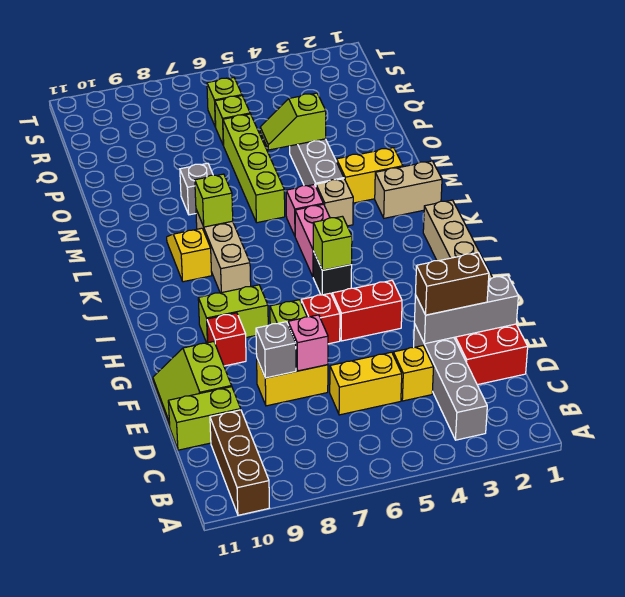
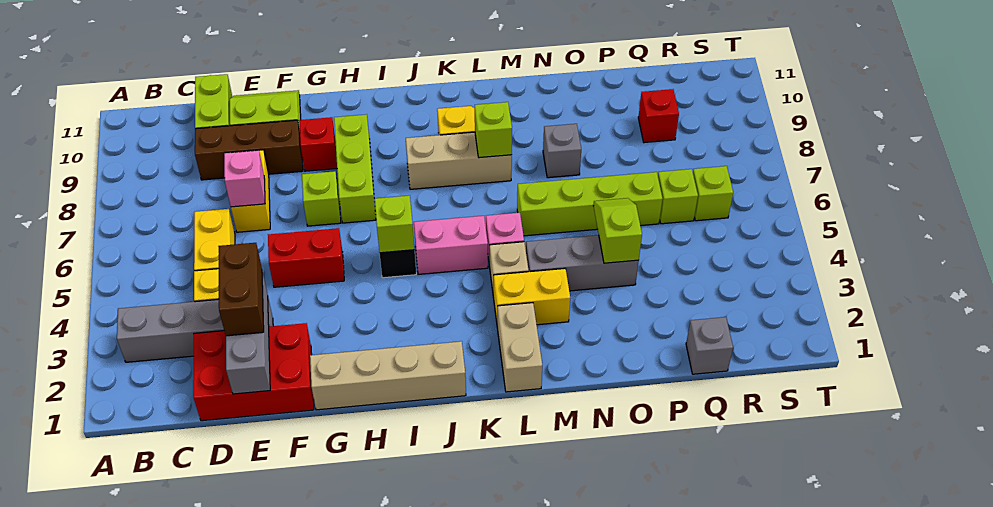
brown 1x3 brick [210,410,269,515] -> brown 1x3 brick moved to [195,120,303,180]
grey 1x1 brick [256,322,296,378] -> grey 1x1 brick moved to [686,317,733,374]
red 1x2 brick [332,280,402,341] -> red 1x2 brick turned to [268,228,344,287]
red 1x1 brick [301,293,340,344] -> red 1x1 brick moved to [638,89,679,143]
lime 1x2 brick [198,285,268,343] -> lime 1x3 brick [334,114,376,223]
yellow 1x2 brick [337,148,403,203] -> yellow 1x2 brick turned to [494,269,570,328]

